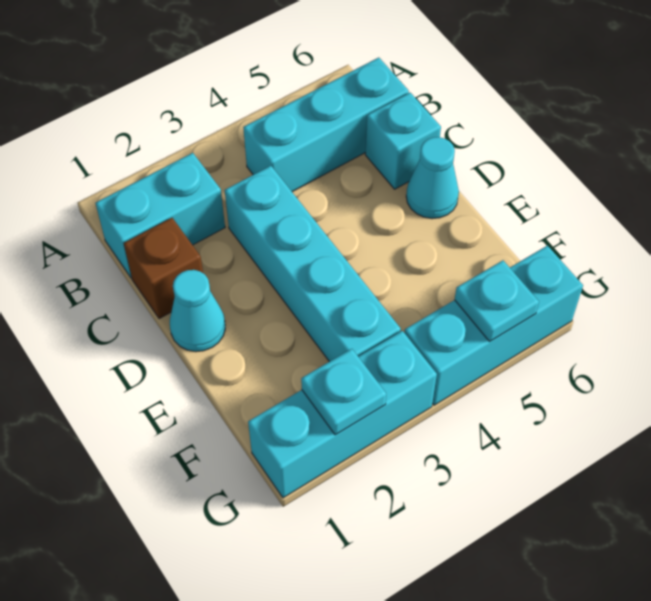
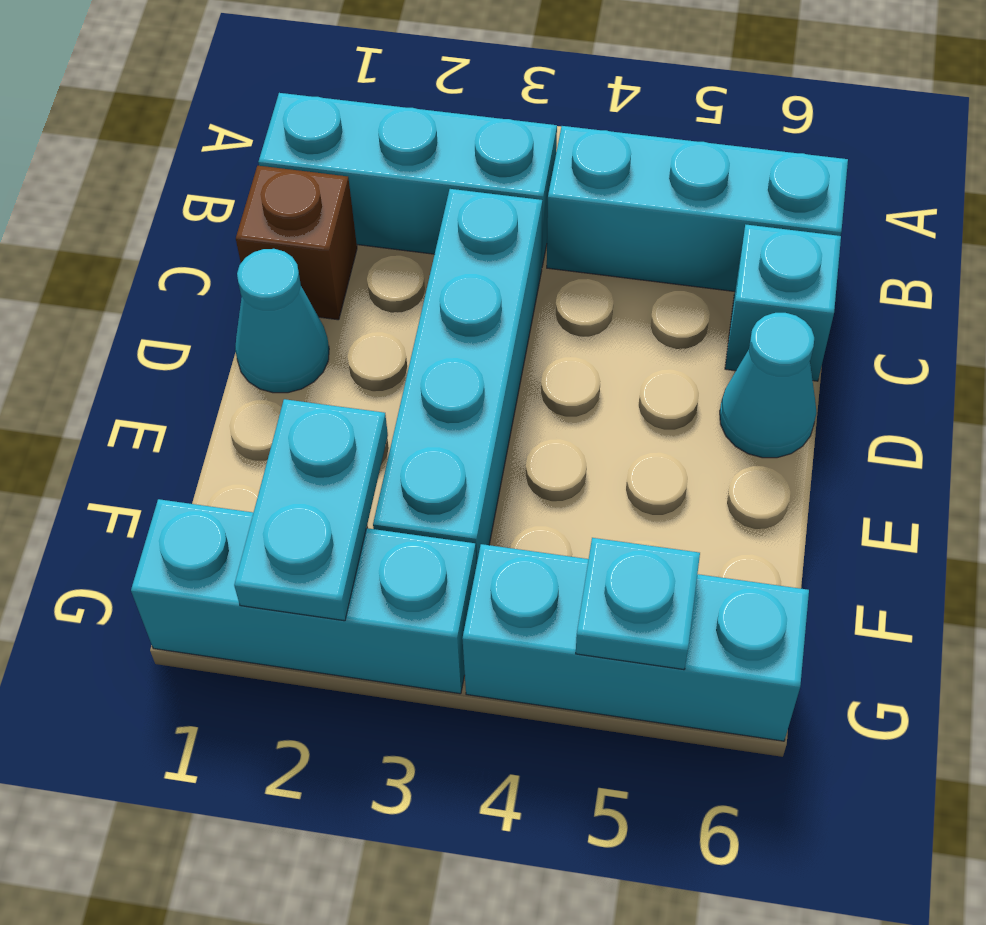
cyan 1x2 brick [96,153,225,278] -> cyan 1x3 brick [258,93,557,266]
cyan 1x1 plate [301,349,386,435] -> cyan 1x2 plate [234,399,388,621]

